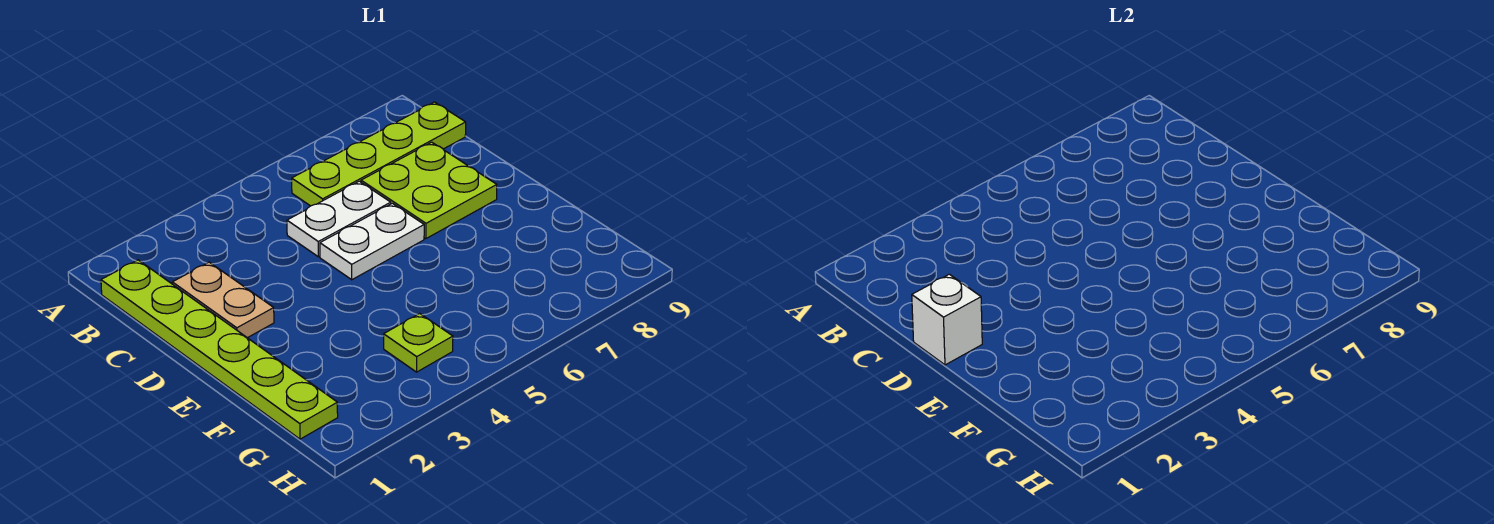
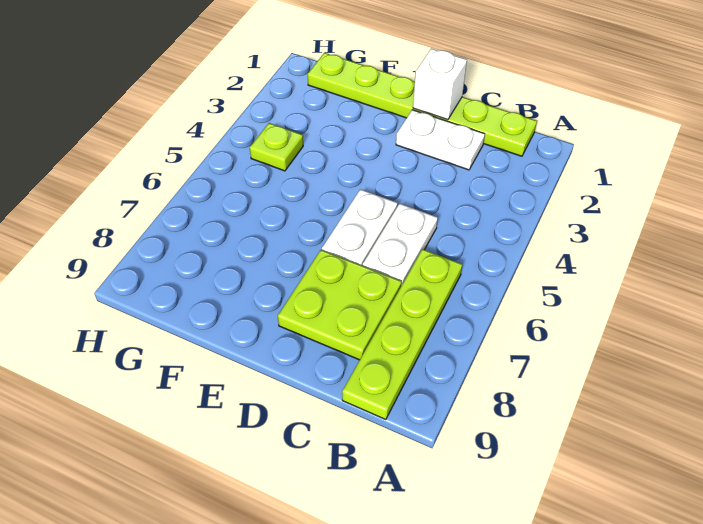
tan 1x2 plate [172,262,274,338] -> white 1x2 plate [396,110,485,170]

